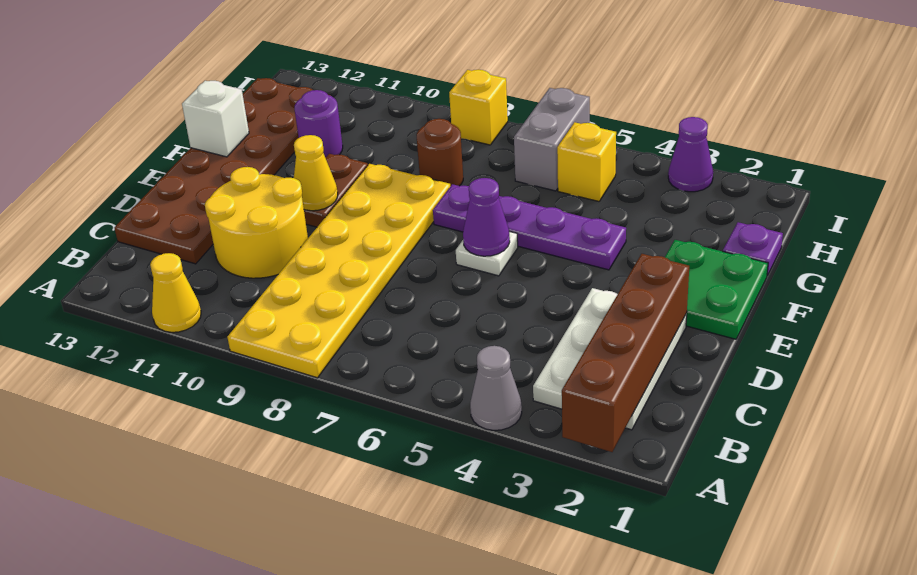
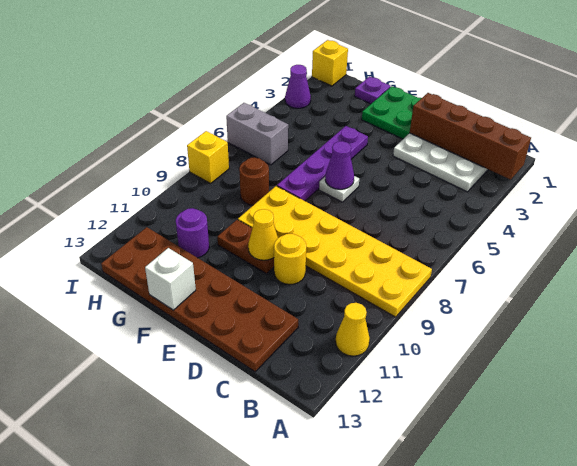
grey 1x1 cone [470,346,522,430] -> none
yellow 2x2 round brick [205,167,308,278] -> yellow 1x1 round brick [274,234,306,285]
yellow 1x1 brick [557,122,616,201] -> yellow 1x1 brick moved to [312,40,348,86]

